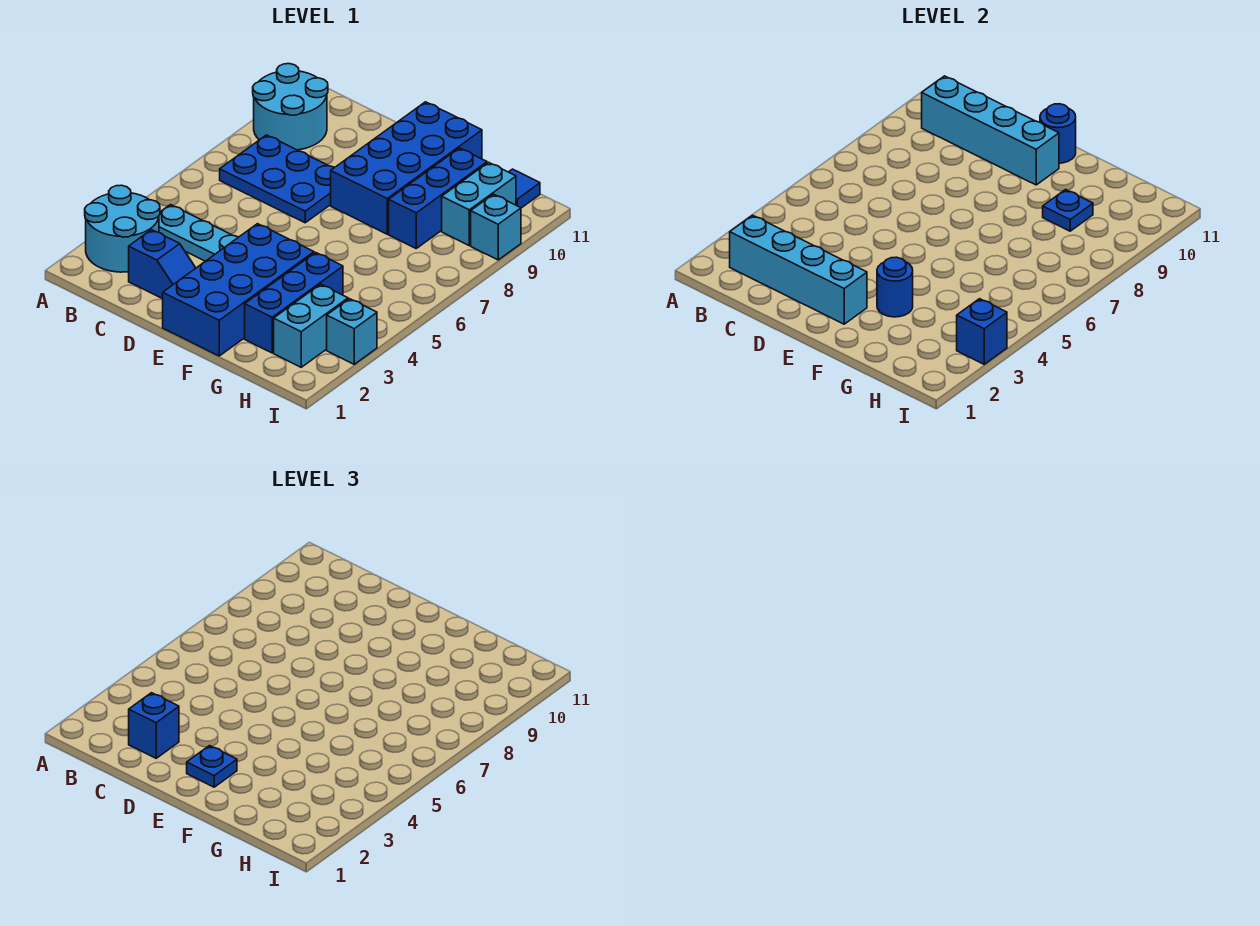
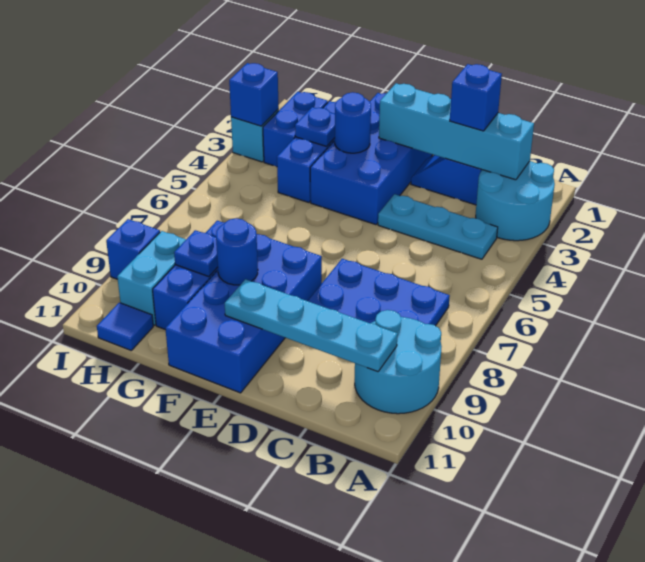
cyan 1x4 brick [922,76,1059,185] -> cyan 1x4 plate [225,279,398,372]
blue 1x1 plate [187,746,237,787] -> blue 1x1 plate moved to [295,107,335,146]
blue 1x1 round brick [1040,104,1076,163] -> blue 1x1 round brick moved to [216,218,258,285]
cyan 1x2 brick [274,284,348,367] -> blue 1x2 brick [263,92,328,167]
cyan 1x1 brick [471,194,521,260] -> blue 1x1 brick [106,219,160,279]

